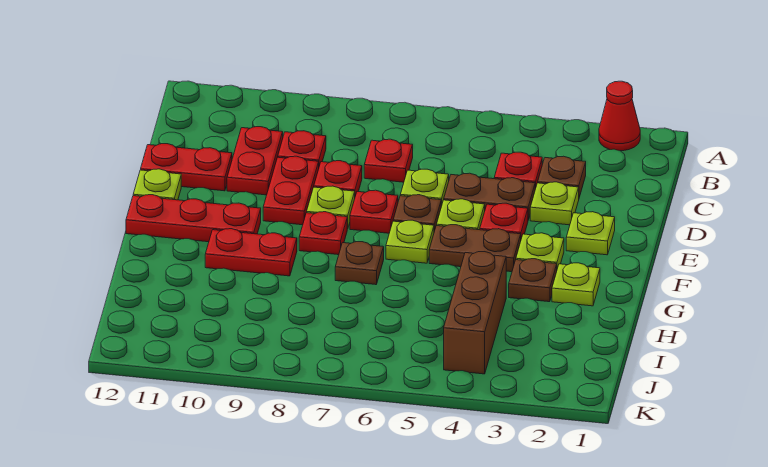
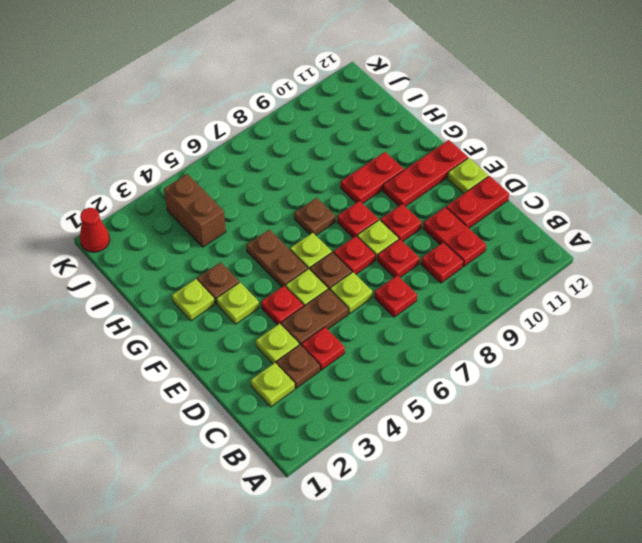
red 1x1 cone [599,81,640,151] -> red 1x1 cone moved to [80,208,110,252]
red 1x2 plate [263,156,319,225] -> red 1x1 plate [380,204,422,241]
lime 1x1 plate [566,212,615,255] -> lime 1x1 plate moved to [251,363,295,407]
brown 1x2 plate [429,225,521,272] -> brown 1x2 plate turned to [246,230,308,287]
brown 1x3 brick [444,252,506,374] -> brown 1x2 brick [164,174,226,247]

